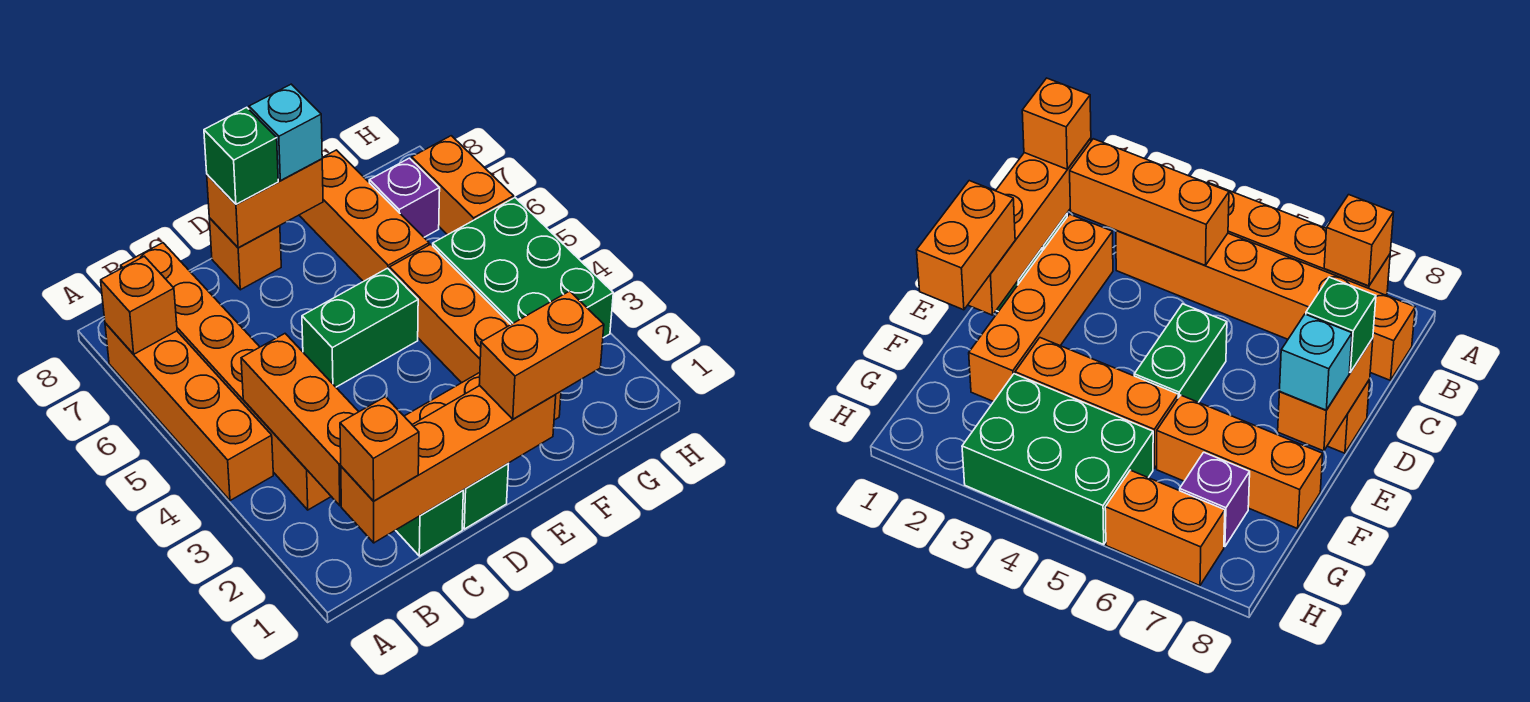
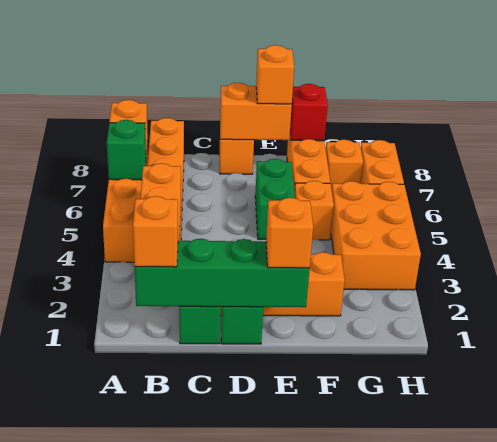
orange 1x4 brick [341,386,556,543] -> green 1x4 brick [135,239,310,307]
green 1x2 brick [302,268,418,387] -> green 1x2 brick turned to [255,159,295,239]
green 1x1 brick [204,107,278,204] -> green 1x1 brick moved to [107,120,146,180]
orange 1x2 brick [479,291,604,419] -> orange 1x1 brick [266,198,313,268]
cyan 1x1 brick [249,84,322,181] -> orange 1x1 brick [256,45,294,104]
orange 1x3 brick [390,244,511,383] -> orange 1x1 brick [295,181,334,240]
none -> red 1x1 brick [290,84,328,141]
green 2x3 brick [433,198,613,338] -> orange 2x3 brick [331,181,421,290]
purple 1x1 brick [369,158,440,237] -> orange 1x1 brick [326,139,363,189]

